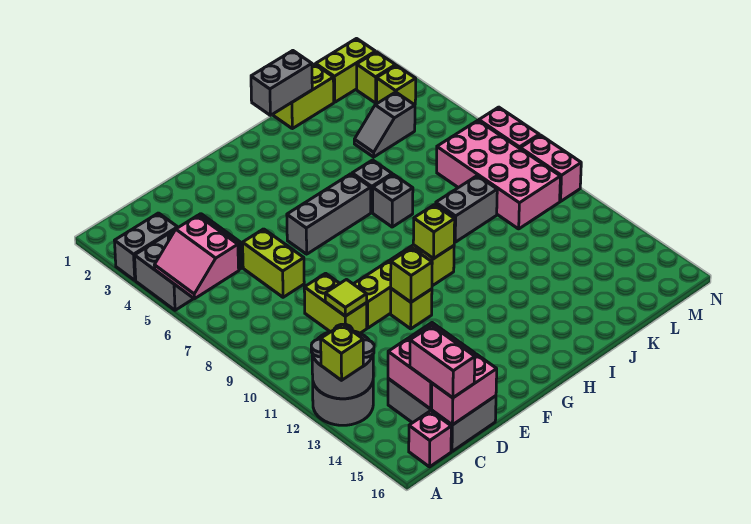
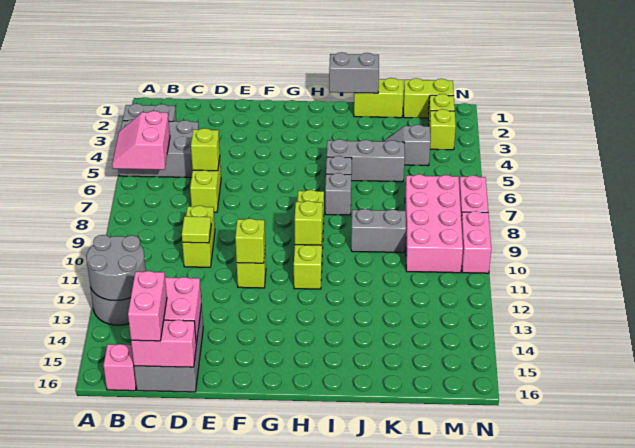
lime 1x1 brick [321,324,363,380] -> lime 1x1 brick moved to [191,128,220,171]
lime 1x4 brick [354,245,454,328] -> lime 1x4 brick turned to [294,190,324,289]
grey 1x3 brick [287,174,371,254] -> grey 1x3 brick moved to [327,139,405,182]

